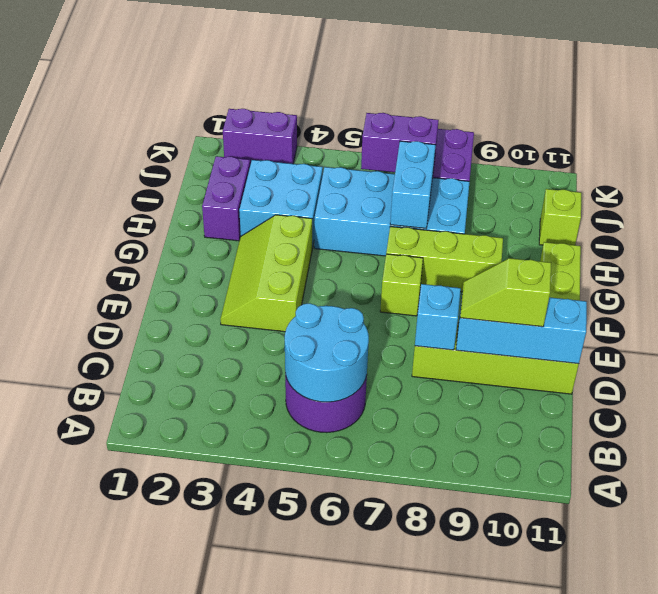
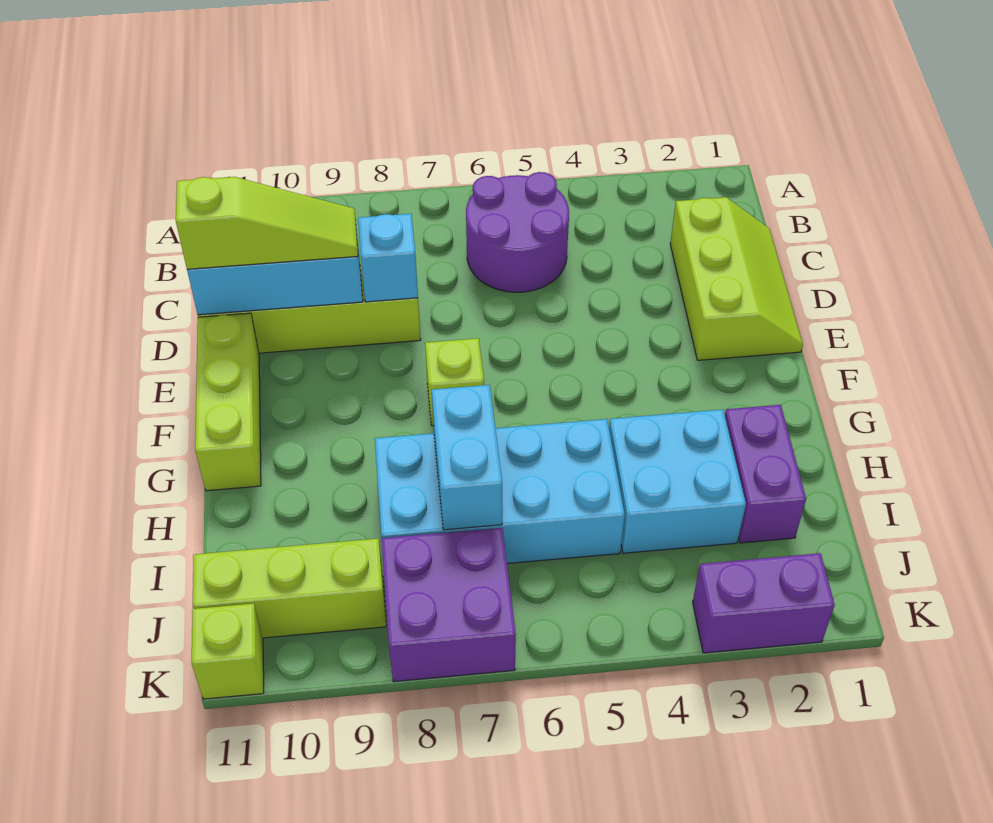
cyan 2x2 round brick [285,303,369,402] -> none
lime 1x2 slope [460,258,551,327] -> lime 1x3 slope [176,177,358,269]
lime 2x3 slope [220,215,312,332] -> lime 2x3 slope moved to [670,197,803,360]
lime 1x3 brick [386,226,503,292] -> lime 1x3 brick moved to [193,538,386,638]
lime 1x1 brick [539,189,581,245] -> lime 1x1 brick moved to [192,603,264,699]
purple 1x2 brick [361,113,439,172] -> none

